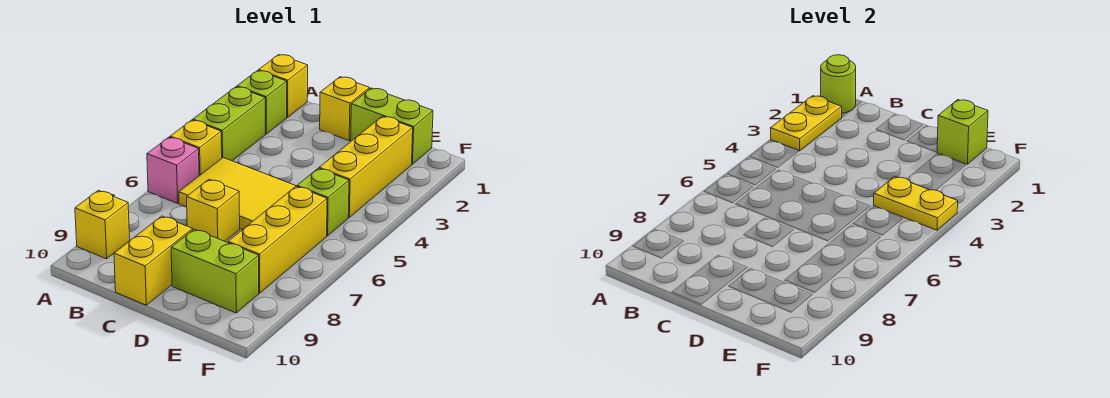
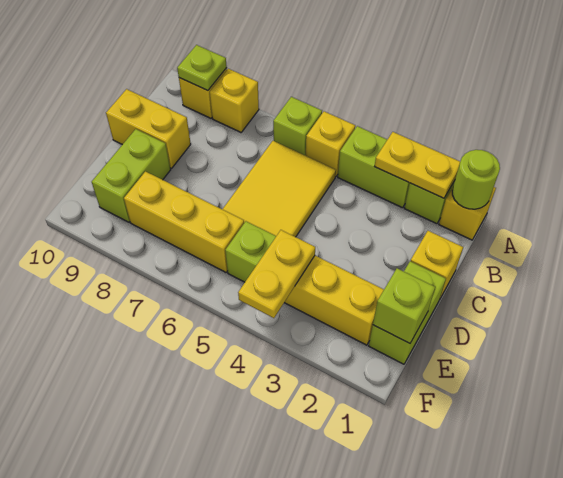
pink 1x1 brick [147,137,199,203] -> lime 1x1 brick [273,97,322,155]
none -> lime 1x1 plate [177,45,227,91]
yellow 1x1 brick [187,179,240,241] -> yellow 1x1 brick moved to [210,69,259,132]

